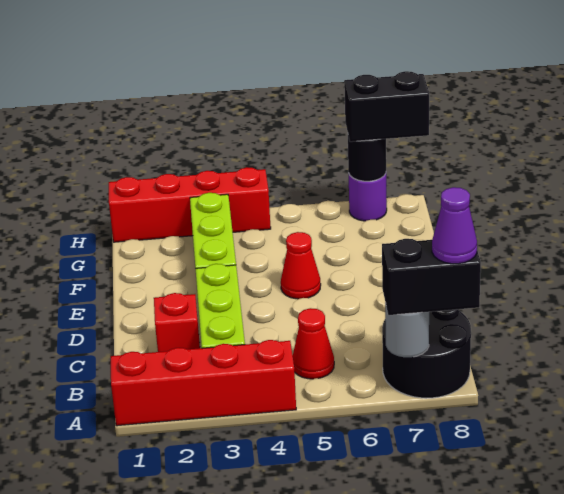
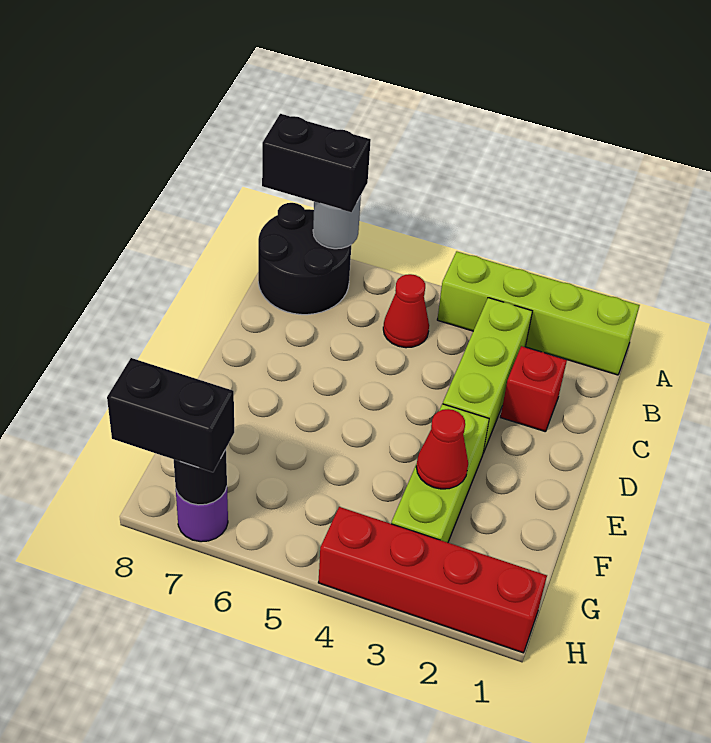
red 1x4 brick [111,340,296,426] -> lime 1x4 brick [437,251,640,375]
purple 1x1 cone [432,187,477,264] -> none
red 1x1 cone [281,232,321,299] -> red 1x1 cone moved to [416,409,468,489]

